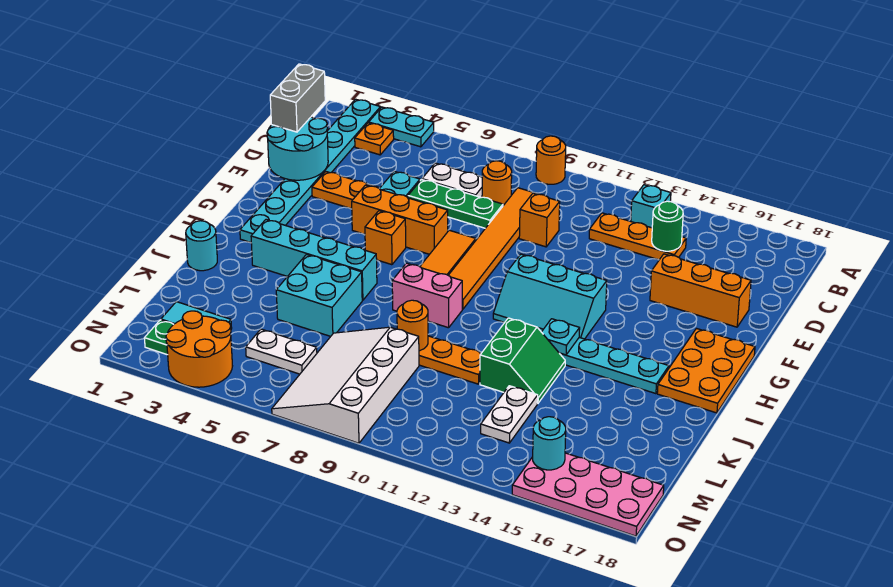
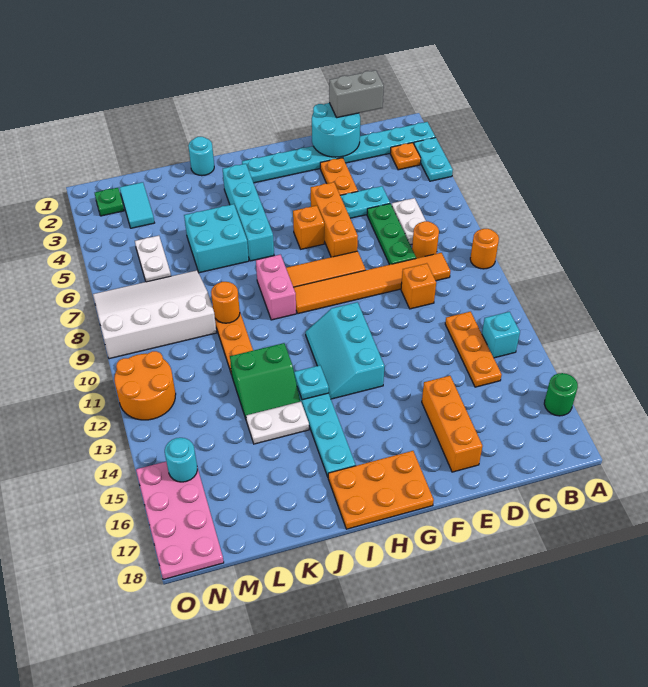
green 1x1 round brick [652,201,683,251] -> green 1x1 round brick moved to [544,373,578,416]
white 1x2 plate [481,386,538,443] -> white 1x2 plate moved to [246,402,309,444]
orange 2x2 round brick [166,311,232,387] -> orange 2x2 round brick moved to [114,351,176,420]

